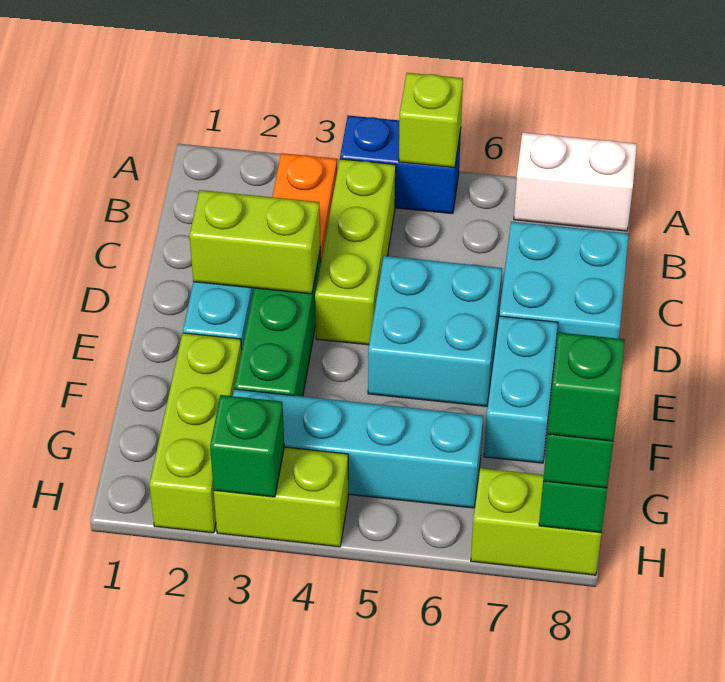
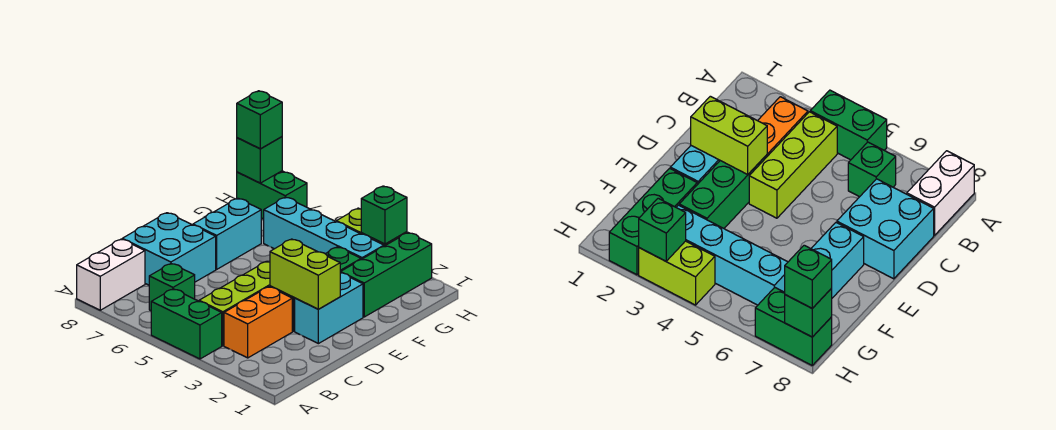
blue 1x2 brick [340,115,461,214] -> green 1x2 brick [151,289,222,359]
lime 1x1 brick [399,73,463,168] -> none
white 1x2 brick [514,132,637,231] -> white 1x2 brick turned to [77,239,145,310]
cyan 2x2 brick [368,256,502,406] -> none
lime 1x3 brick [149,333,242,533] -> green 1x3 brick [340,233,432,317]
lime 1x2 brick [471,468,601,575] -> green 1x2 brick [237,171,307,219]
green 1x1 brick [548,332,625,441] -> green 1x1 brick moved to [149,264,195,311]

